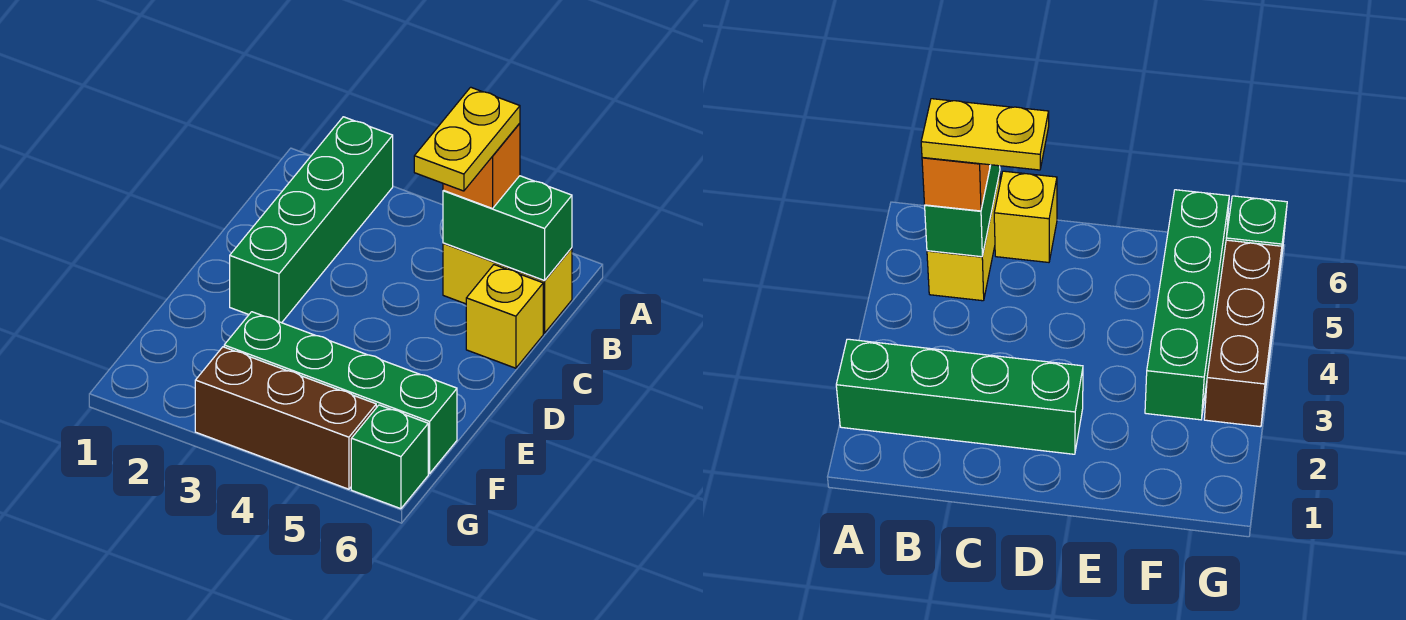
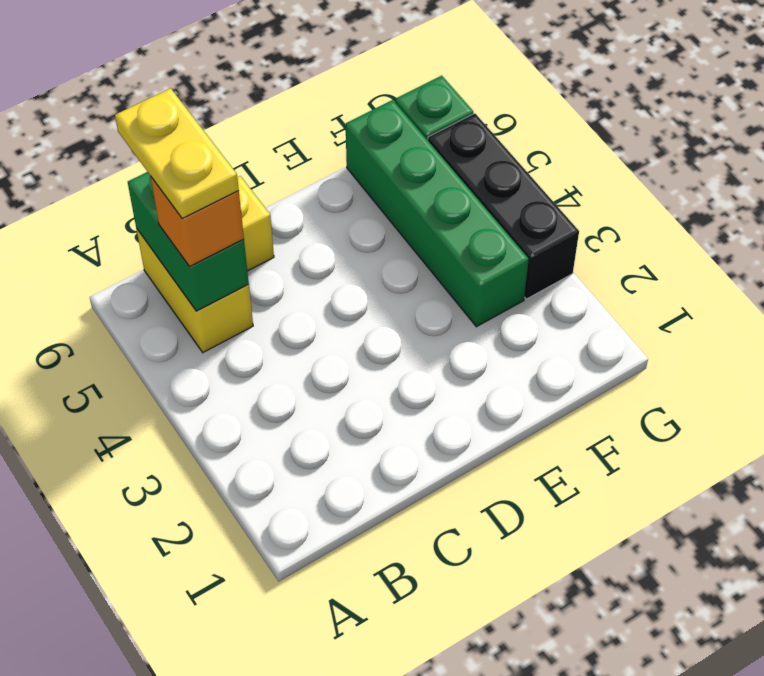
green 1x4 brick [230,117,393,323] -> none
yellow 1x2 plate [414,87,520,191] -> yellow 1x2 plate turned to [115,88,239,219]
brown 1x3 brick [195,347,376,489] -> black 1x3 brick [428,113,579,299]

